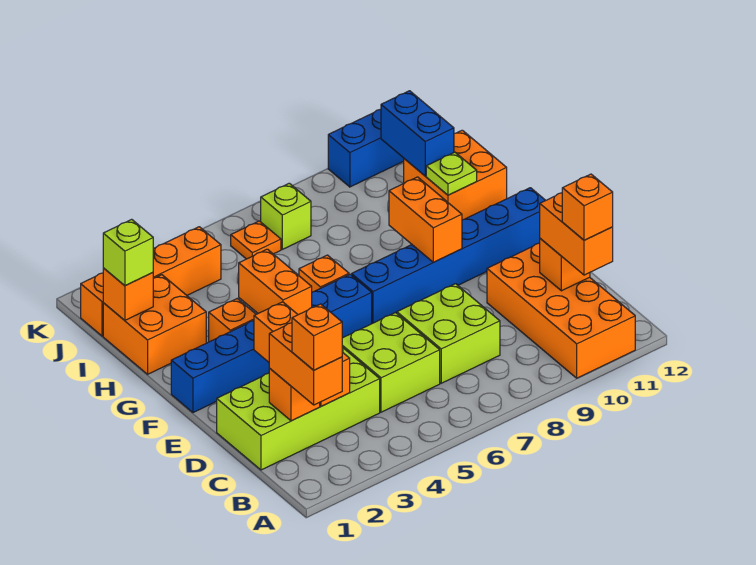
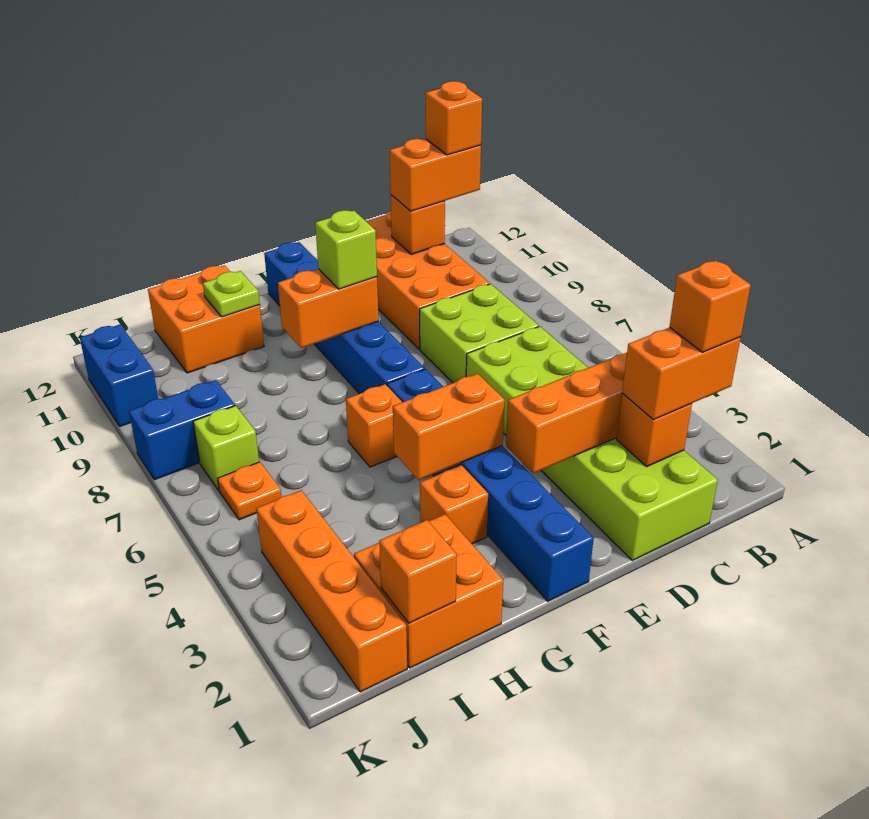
orange 2x4 brick [487,243,635,378] -> orange 2x4 brick turned to [365,211,490,349]
lime 1x1 brick [103,219,153,286] -> lime 1x1 brick moved to [315,210,377,289]
blue 1x2 brick [381,91,454,176] -> blue 1x2 brick moved to [129,380,235,480]

